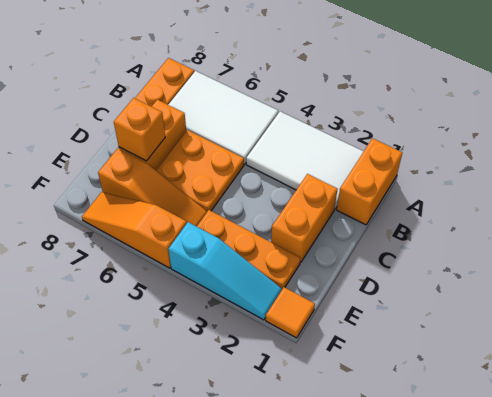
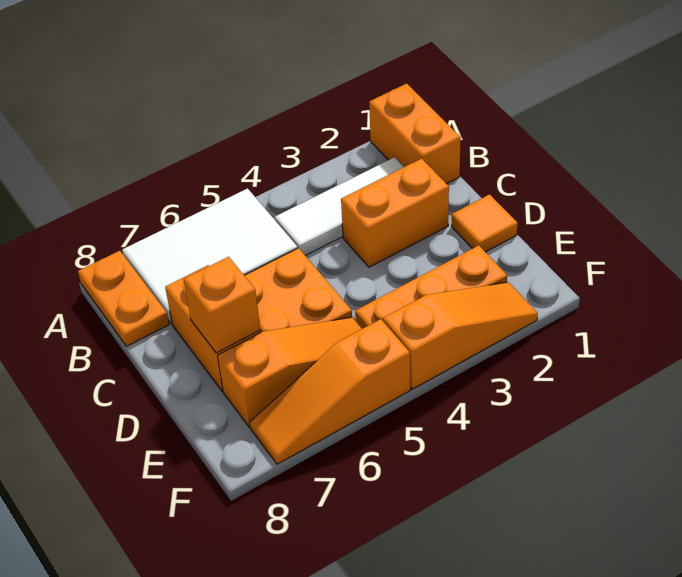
white 2x3 tile [246,111,364,209] -> white 1x3 tile [275,157,404,255]
orange 1x2 brick [271,174,338,263] -> orange 1x2 brick turned to [341,159,449,267]
orange 1x1 tile [266,287,315,338] -> orange 1x1 tile moved to [451,194,518,252]
cyan 1x3 slope [169,222,282,320] -> orange 1x3 slope [383,282,538,389]

